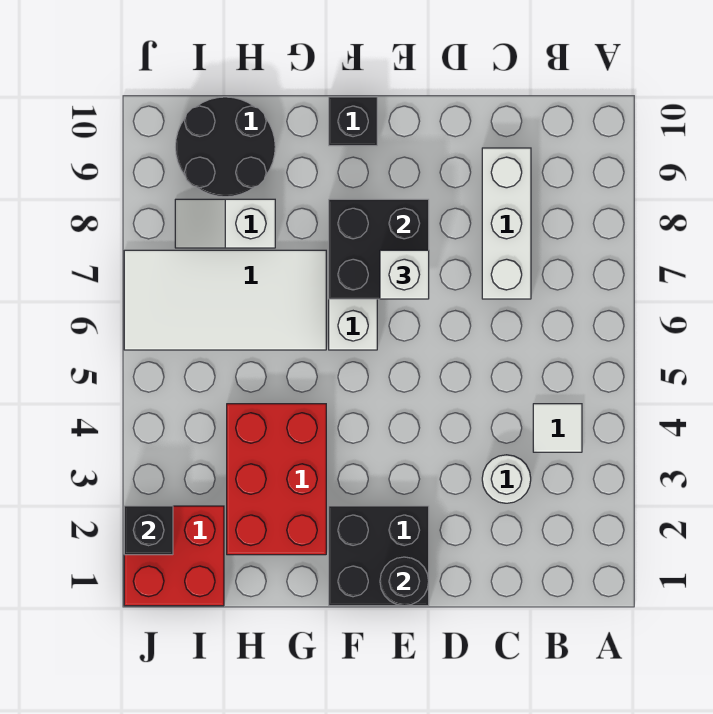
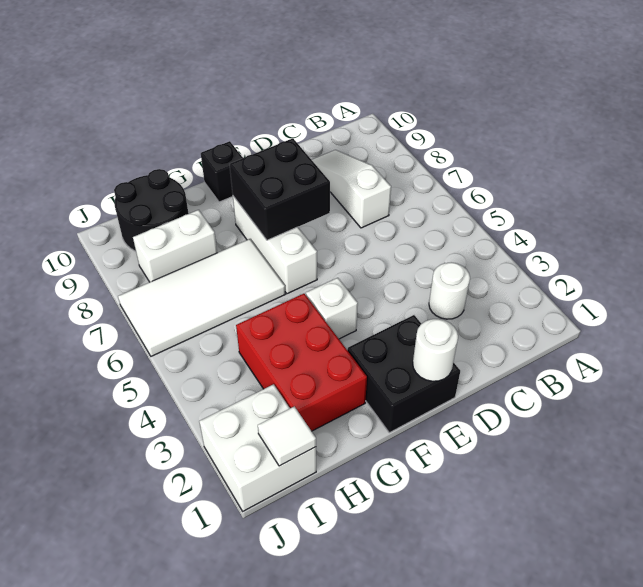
white 1x1 tile [533,404,582,452] -> white 1x1 tile moved to [258,406,316,466]
white 1x3 brick [482,148,531,299] -> white 1x3 slope [312,150,391,228]
black 1x1 round brick [380,557,429,606] -> white 1x1 round brick [413,319,458,381]
white 1x1 brick [380,250,429,299] -> white 1x1 brick moved to [306,278,358,339]
white 1x2 slope [175,199,275,248] -> white 1x2 brick [133,210,217,282]
red 2x2 brick [124,506,224,606] -> white 2x2 brick [199,384,316,511]
black 1x1 brick [124,506,173,555] -> none

